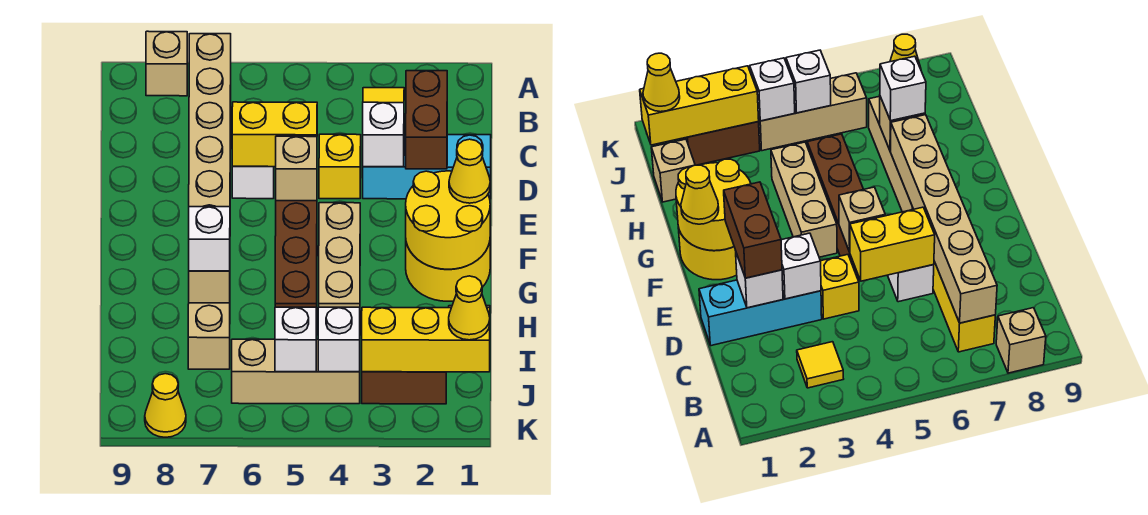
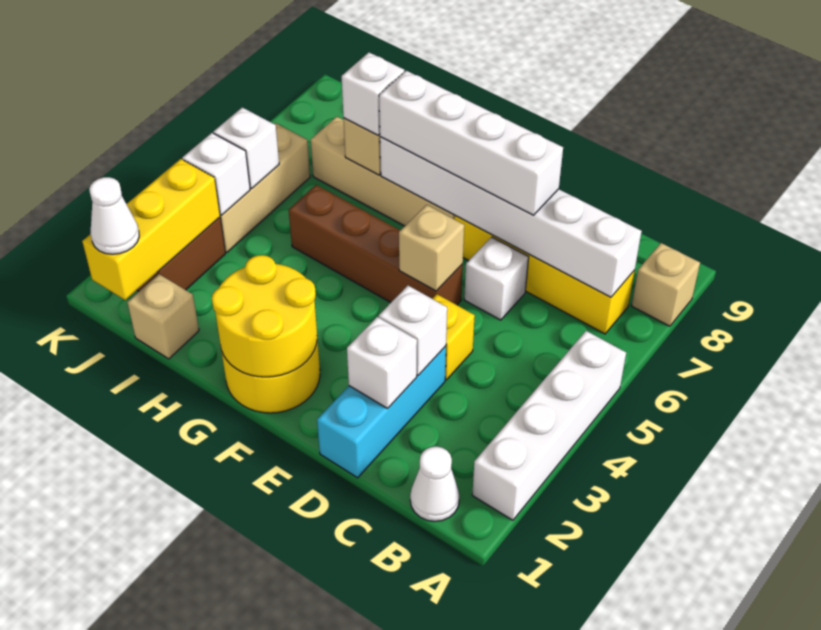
none -> white 1x4 brick [472,331,626,520]
none -> white 1x1 cone [410,447,460,521]
yellow 1x1 tile [363,88,404,103] -> none
tan 1x6 brick [189,34,231,207] -> white 1x6 brick [380,137,642,297]
brown 1x2 brick [406,71,447,169] -> none
yellow 1x2 brick [232,102,317,167] -> none
none -> white 1x4 brick [379,71,563,215]
yellow 1x1 cone [449,139,490,203] -> none
tan 1x3 brick [319,203,360,308] -> none
yellow 1x1 cone [449,276,490,340] -> white 1x1 cone [89,177,139,254]
yellow 1x1 cone [145,374,186,437] -> none

